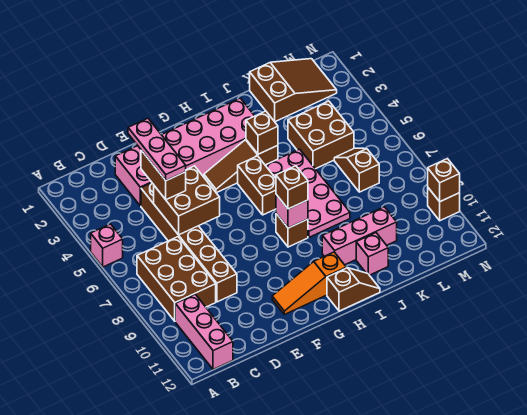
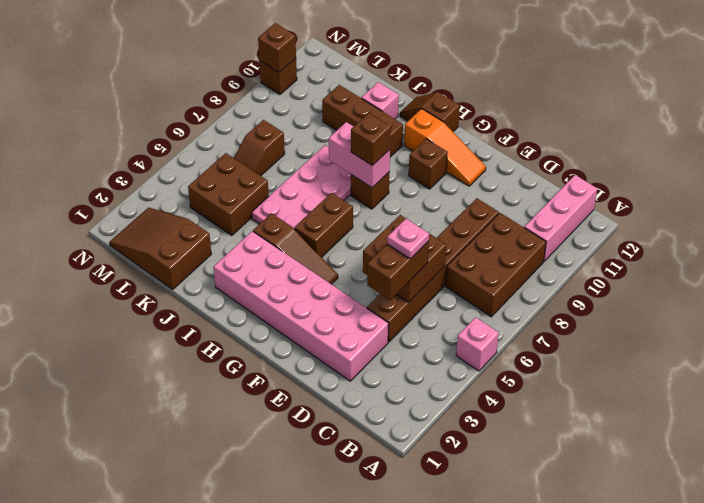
pink 1x3 plate [128,118,186,181] -> pink 1x1 plate [387,219,429,259]
pink 1x1 brick [276,195,308,228] -> pink 1x2 brick [329,122,390,188]
brown 1x1 brick [246,111,278,154] -> brown 1x1 brick moved to [409,139,448,189]
pink 1x3 brick [322,207,397,265] -> brown 1x3 brick [322,85,403,157]

